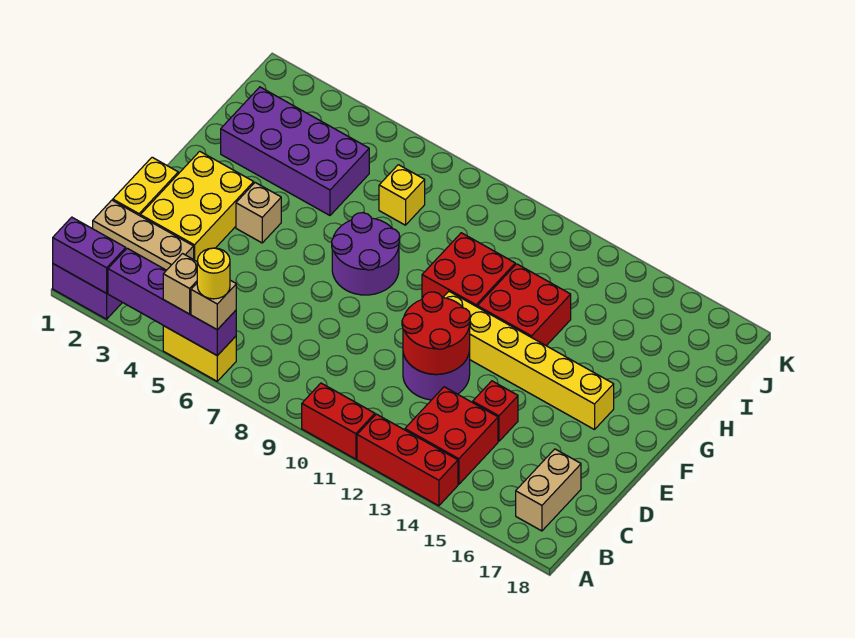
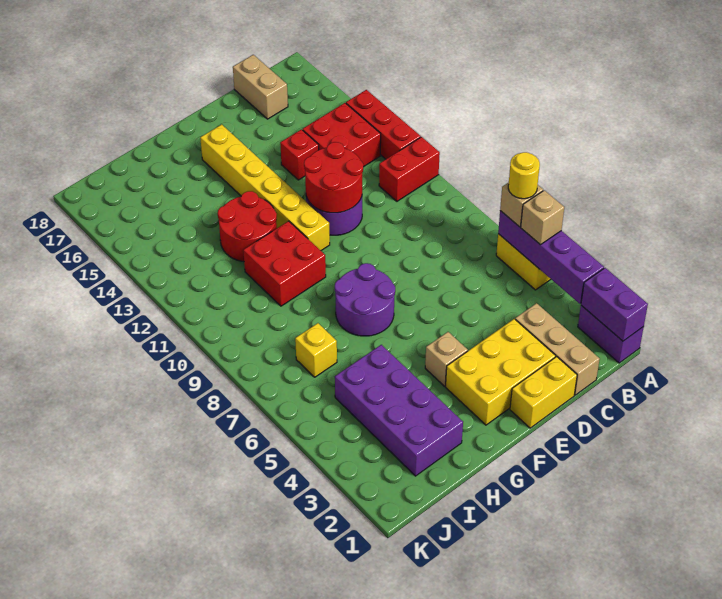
red 1x2 brick [302,383,375,459] -> red 1x2 brick turned to [379,137,440,201]
tan 1x2 brick [516,449,581,531] -> tan 1x2 brick turned to [233,55,288,119]
red 2x2 brick [477,264,571,346] -> red 2x2 round brick [218,191,277,262]

